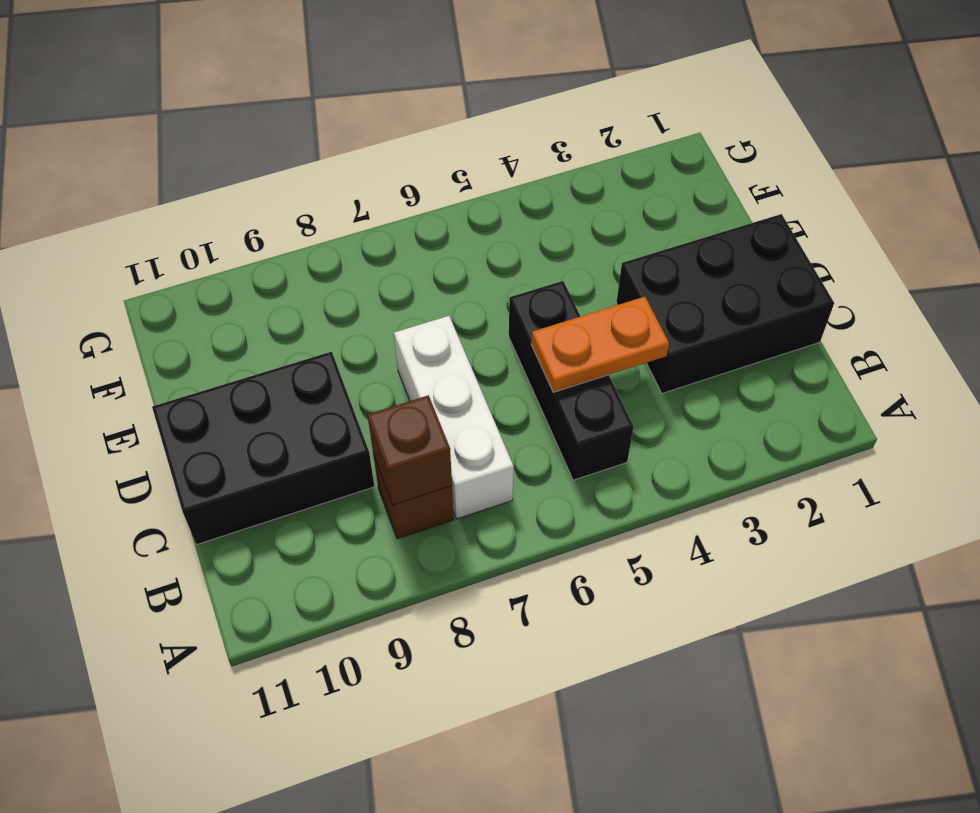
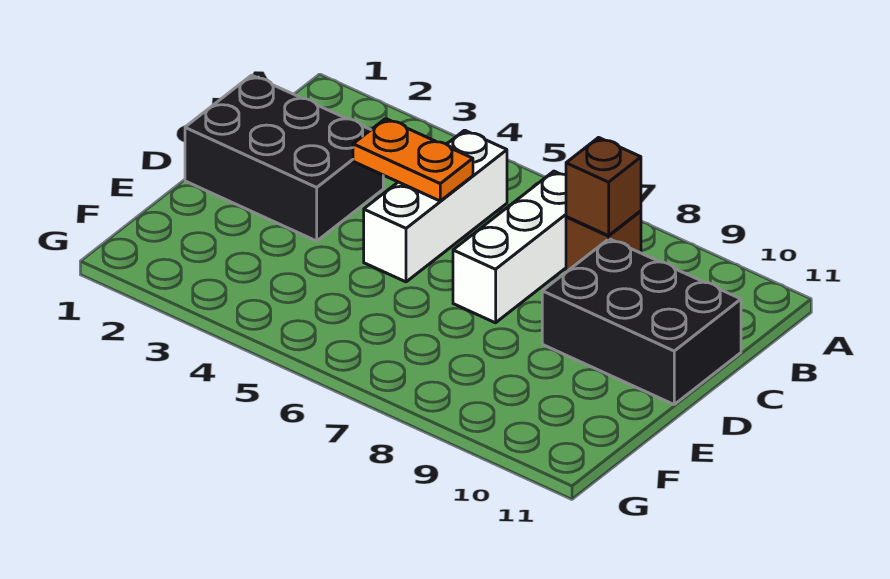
black 1x3 brick [509,281,634,480] -> white 1x3 brick [364,130,507,282]

